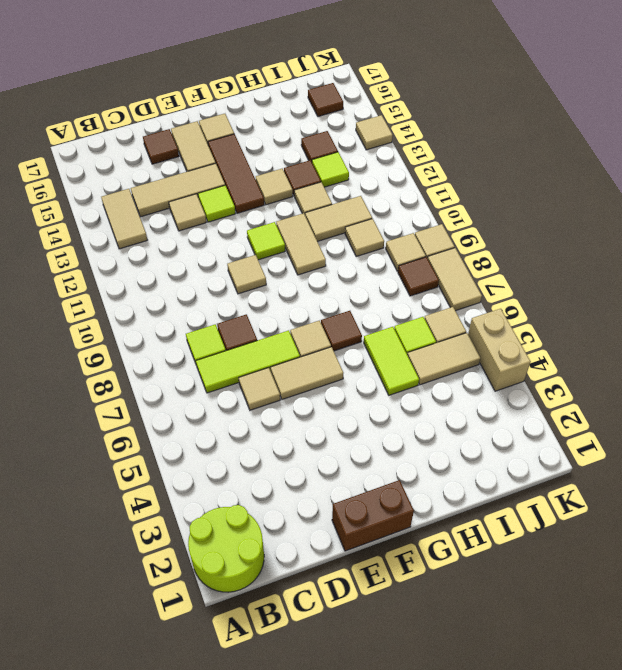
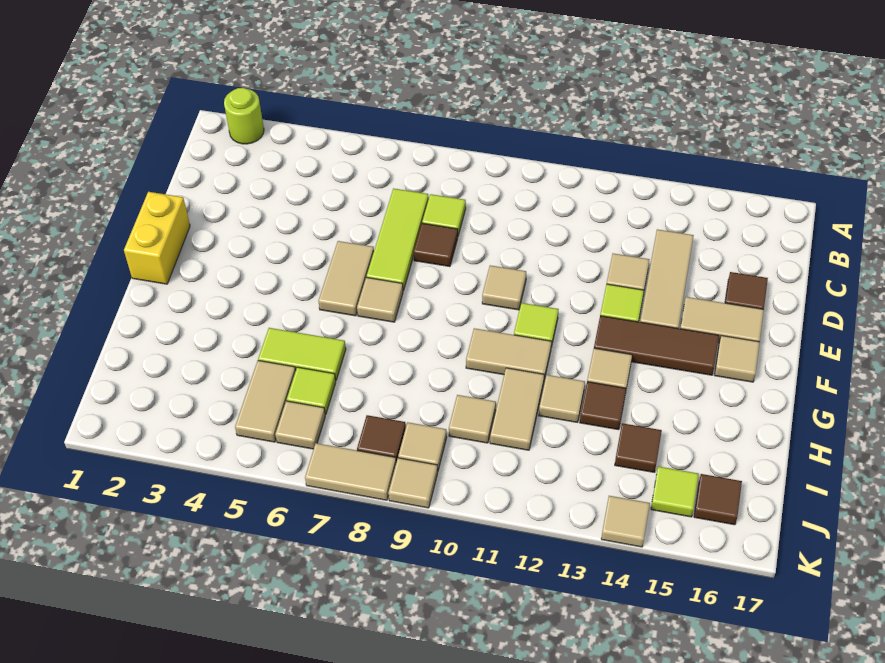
lime 2x2 round brick [188,505,264,592] -> lime 1x1 round brick [224,88,264,144]
tan 1x2 tile [101,189,147,249] -> none
tan 1x1 tile [239,368,280,410] -> none
brown 1x2 brick [332,480,414,551] -> yellow 1x2 brick [124,192,190,284]
brown 1x1 tile [321,311,362,351] -> none
lime 1x1 tile [312,152,349,187] -> lime 1x1 tile moved to [651,466,699,517]
tan 1x2 brick [468,309,531,391] -> none

